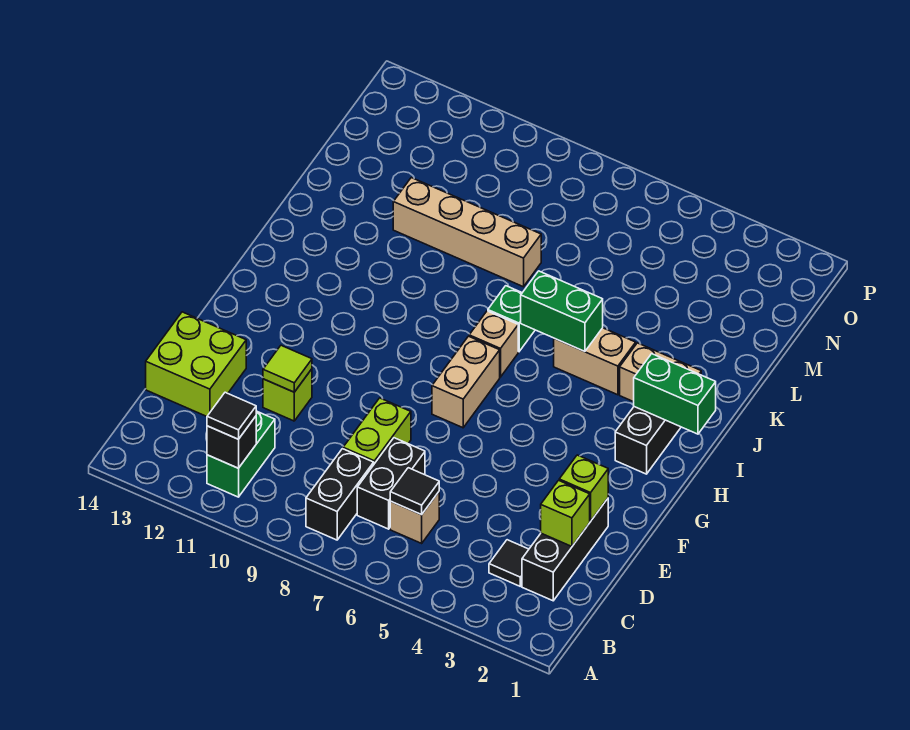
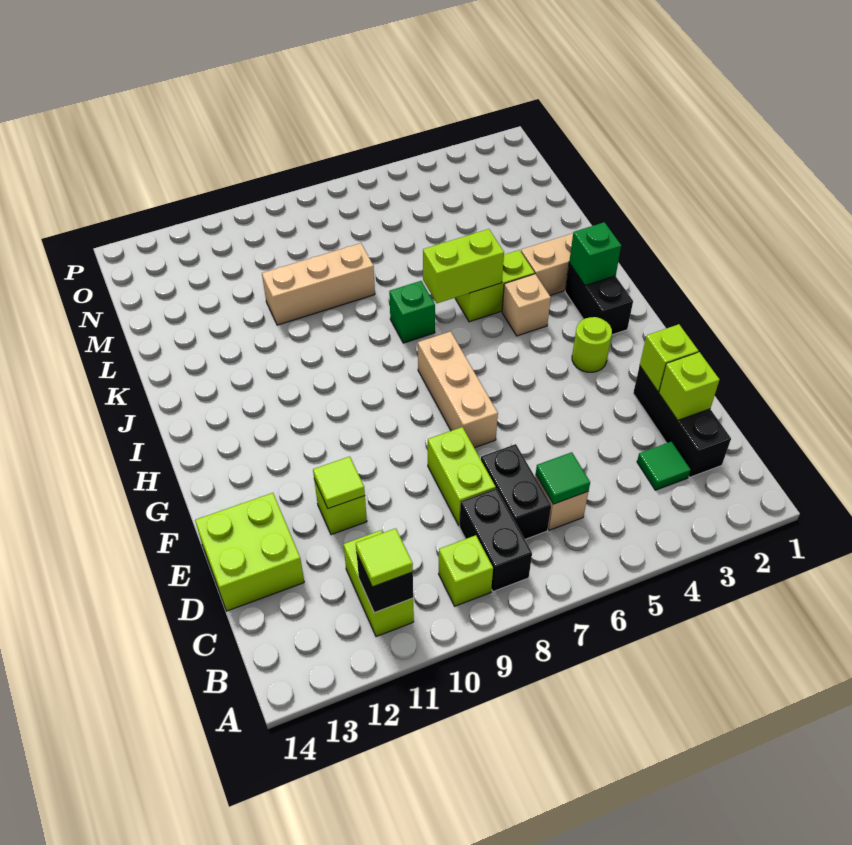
none -> lime 1x1 brick [439,535,493,606]
green 1x2 brick [207,411,275,497] -> lime 1x2 brick [343,530,414,637]
black 1x1 tile [207,392,256,439] -> lime 1x1 tile [356,528,413,587]
black 1x1 tile [489,540,529,586] -> green 1x1 tile [637,442,690,490]
black 1x1 tile [390,468,439,515] -> green 1x1 tile [536,452,590,504]
none -> lime 1x1 round brick [572,317,612,372]
tan 1x2 brick [432,336,500,428] -> tan 1x3 brick [418,331,498,448]
green 1x2 brick [634,354,716,434] -> green 1x1 brick [569,222,621,286]
tan 1x1 brick [469,311,518,377] -> tan 1x1 brick moved to [502,274,551,336]
tan 1x2 brick [554,328,636,395] -> lime 1x2 brick [455,250,534,322]
green 1x2 brick [521,271,603,352] -> lime 1x2 brick [423,229,504,303]
tan 1x4 brick [393,178,541,287] -> tan 1x3 brick [262,243,375,325]

